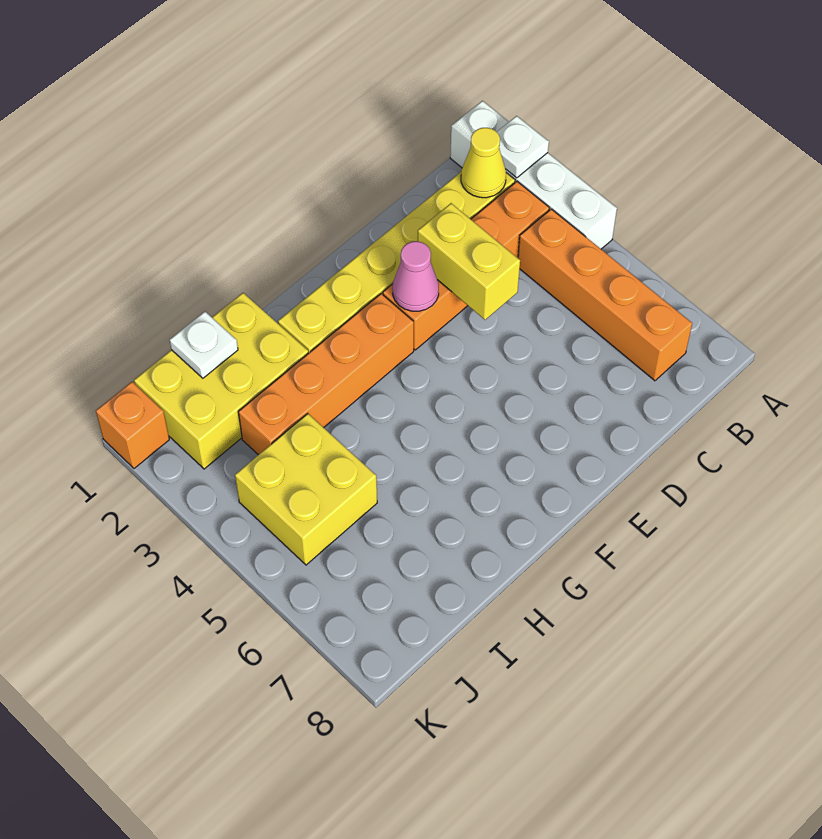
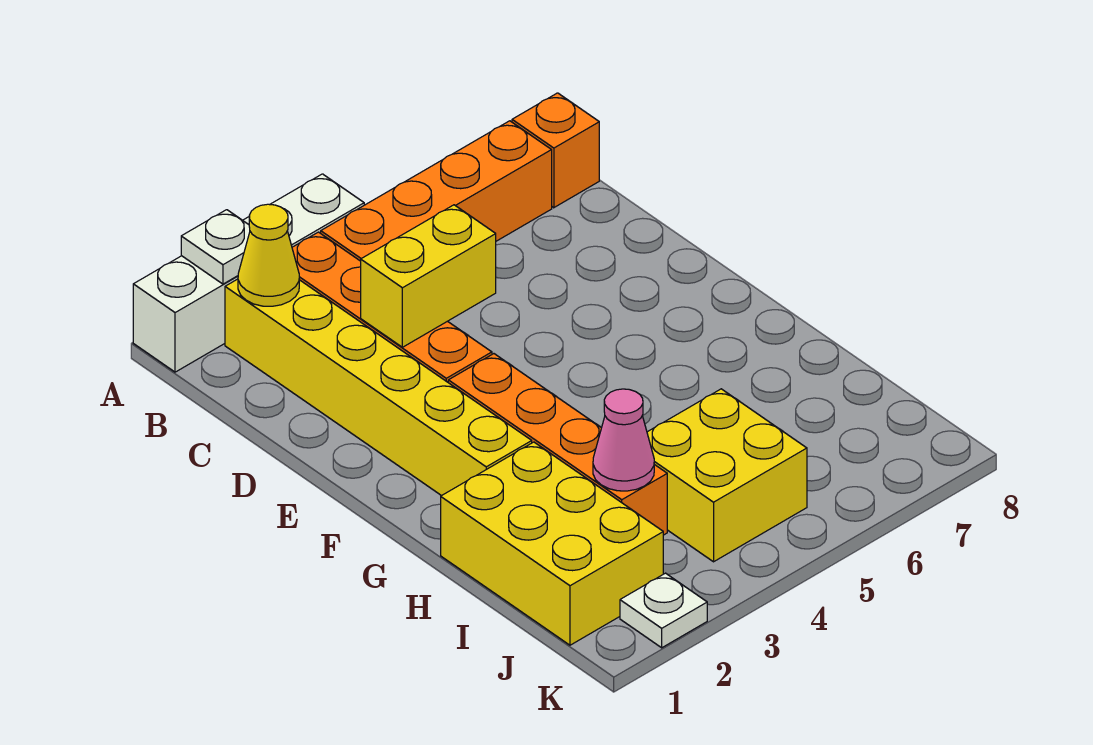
pink 1x1 cone [393,241,439,311] -> pink 1x1 cone moved to [593,389,654,491]
white 1x1 plate [170,312,238,378] -> white 1x1 plate moved to [620,573,707,648]
orange 1x1 brick [96,382,169,468] -> orange 1x1 brick moved to [512,93,599,208]

